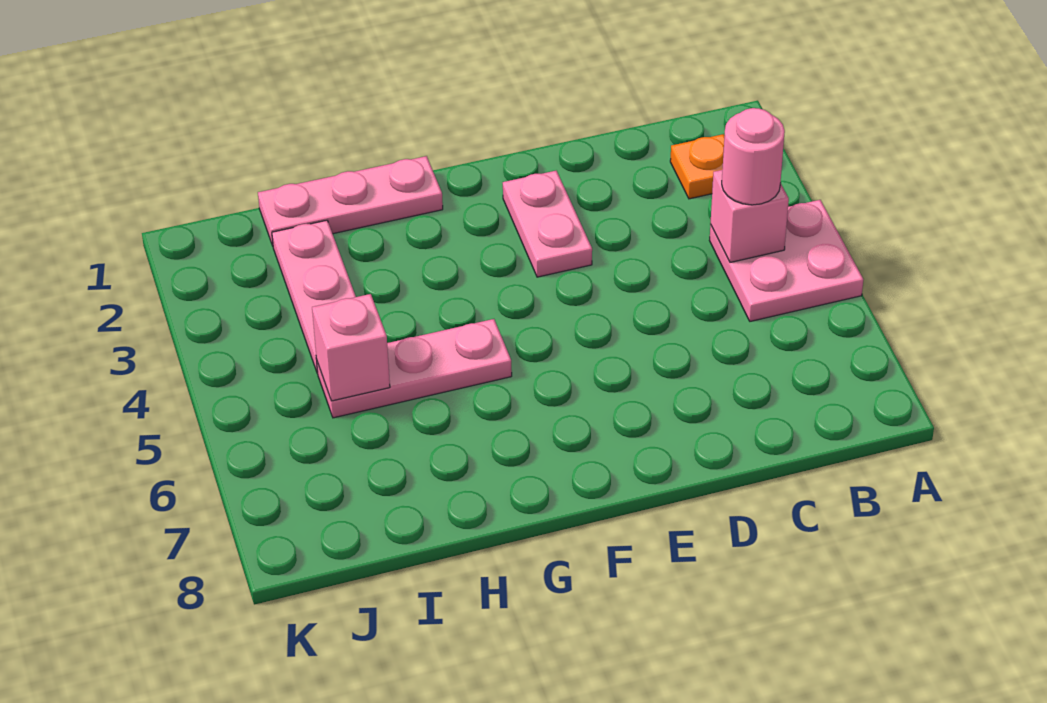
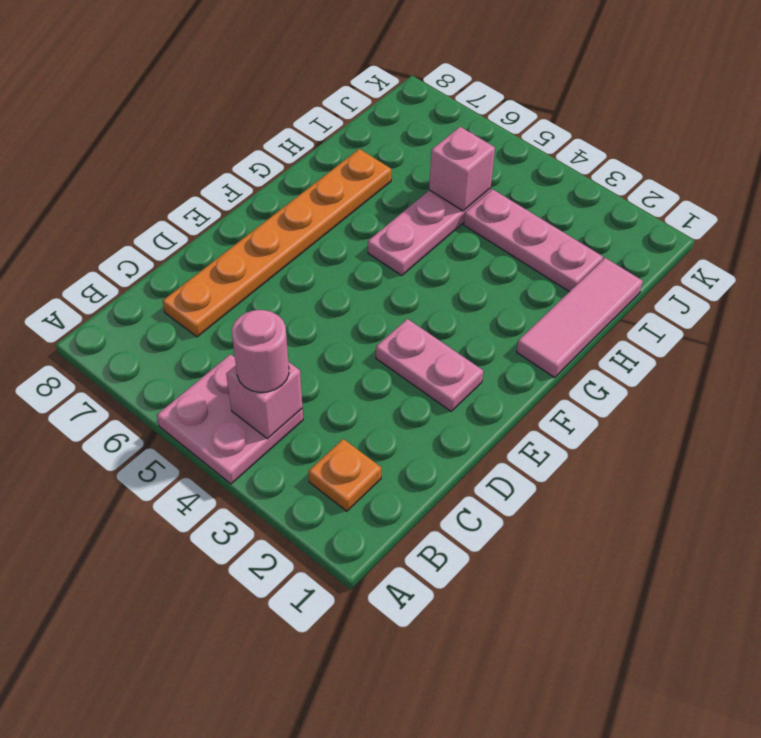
none -> orange 1x6 plate [163,149,391,337]
pink 1x3 plate [258,156,443,246] -> pink 1x3 tile [517,258,643,377]

